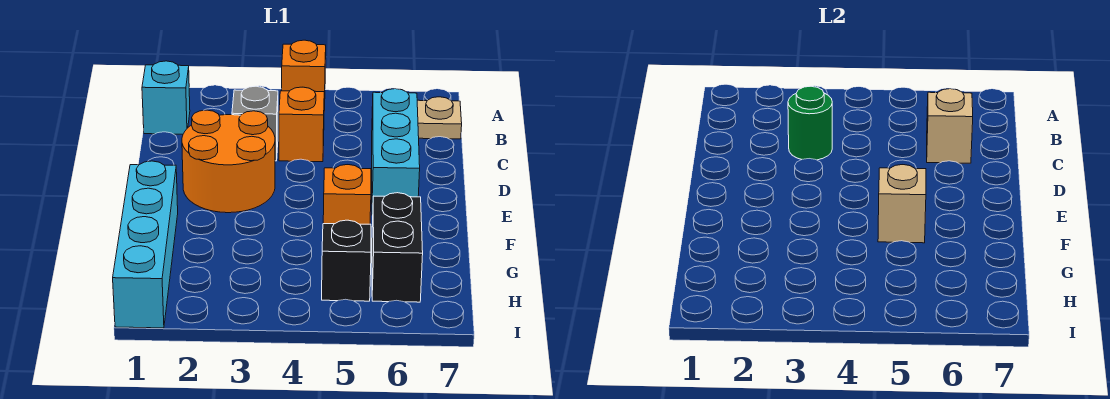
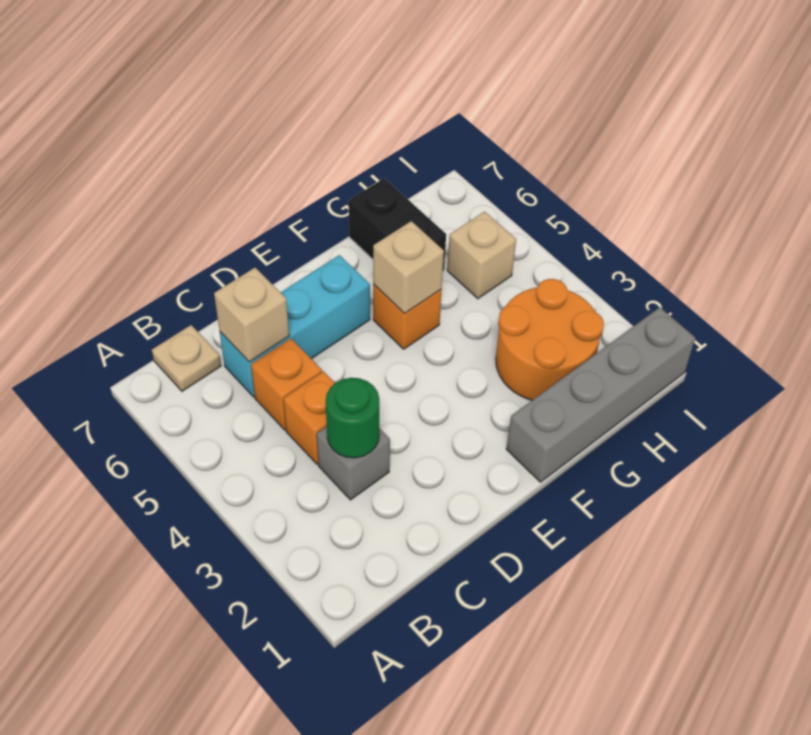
orange 1x1 brick [282,40,326,110] -> orange 1x1 brick moved to [251,338,322,430]
cyan 1x1 brick [142,61,190,134] -> none
orange 2x2 round brick [182,110,275,213] -> orange 2x2 round brick moved to [496,279,604,400]
cyan 1x4 brick [113,161,178,328] -> grey 1x4 brick [506,307,695,482]
black 1x2 brick [372,193,423,302] -> black 1x2 brick turned to [349,178,446,271]
black 1x1 brick [322,220,371,301] -> tan 1x1 brick [447,212,516,299]

